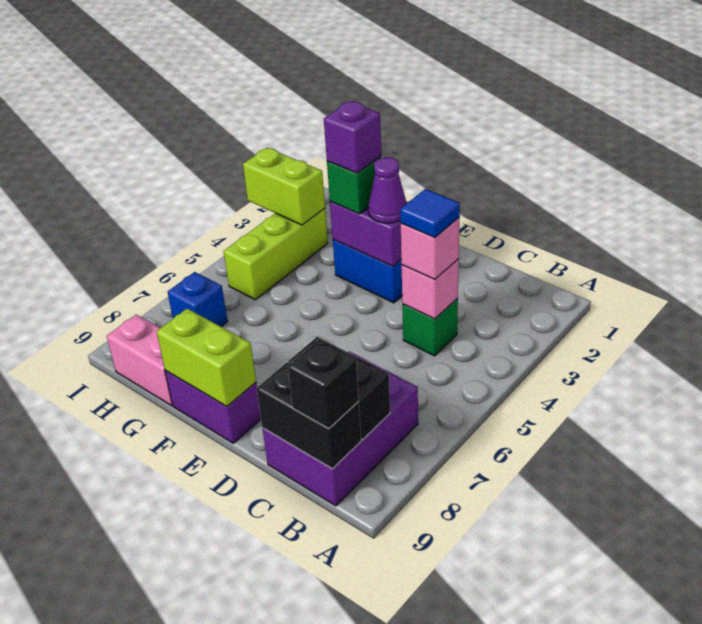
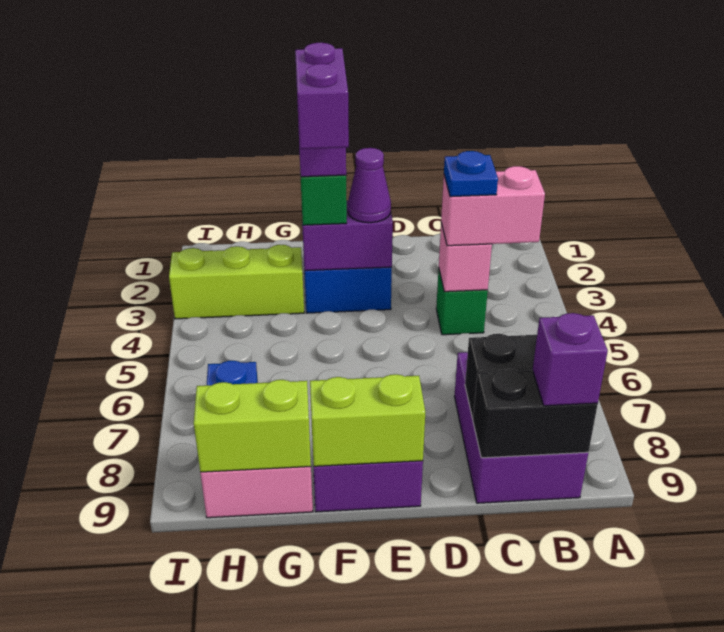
black 1x1 brick [288,339,359,429] -> purple 1x1 brick [533,313,608,406]
pink 1x1 brick [401,218,460,280] -> pink 1x2 brick [441,166,545,246]
blue 1x1 tile [400,189,460,237] -> blue 1x1 plate [444,151,498,197]
none -> purple 1x2 brick [295,43,349,149]
lime 1x3 brick [224,208,328,300] -> lime 1x3 brick turned to [169,245,304,319]
lime 1x2 brick [243,148,325,225] -> lime 1x2 brick moved to [194,380,311,472]

